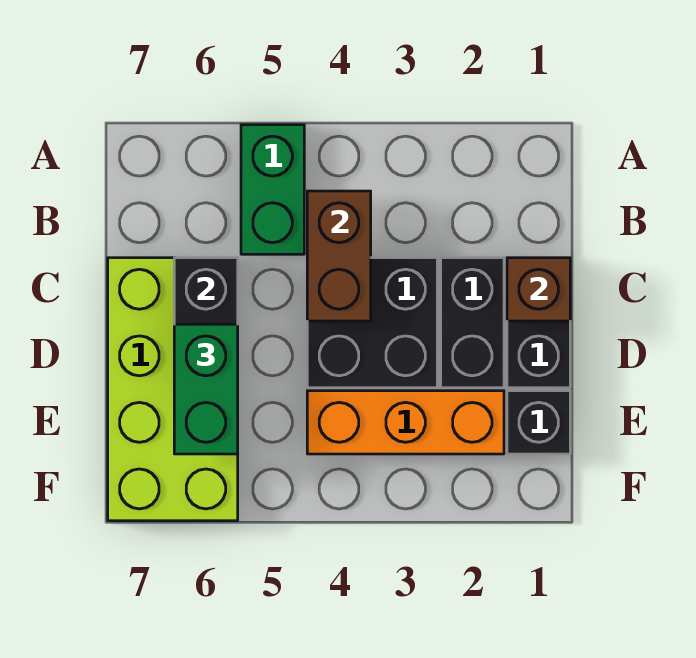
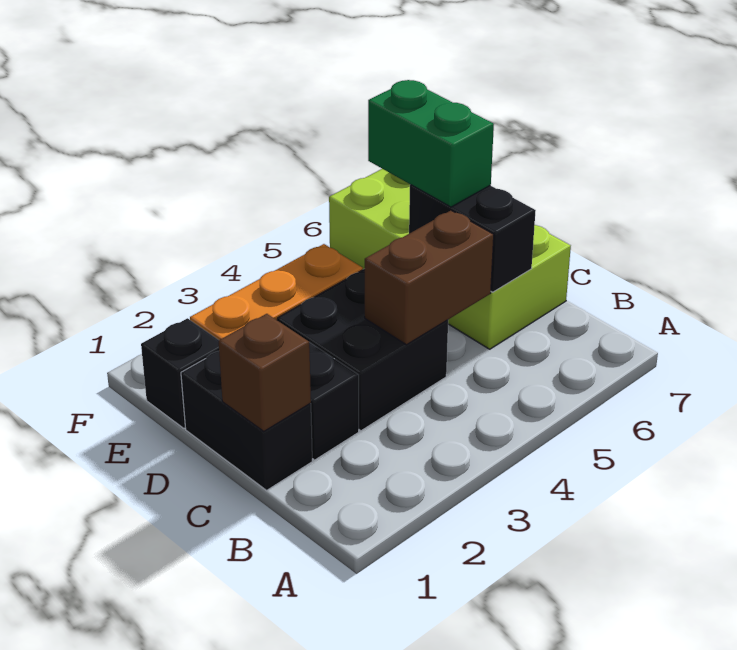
green 1x2 brick [241,125,304,254] -> none
brown 1x2 brick [307,191,371,321] -> brown 1x2 brick turned to [365,210,494,345]

